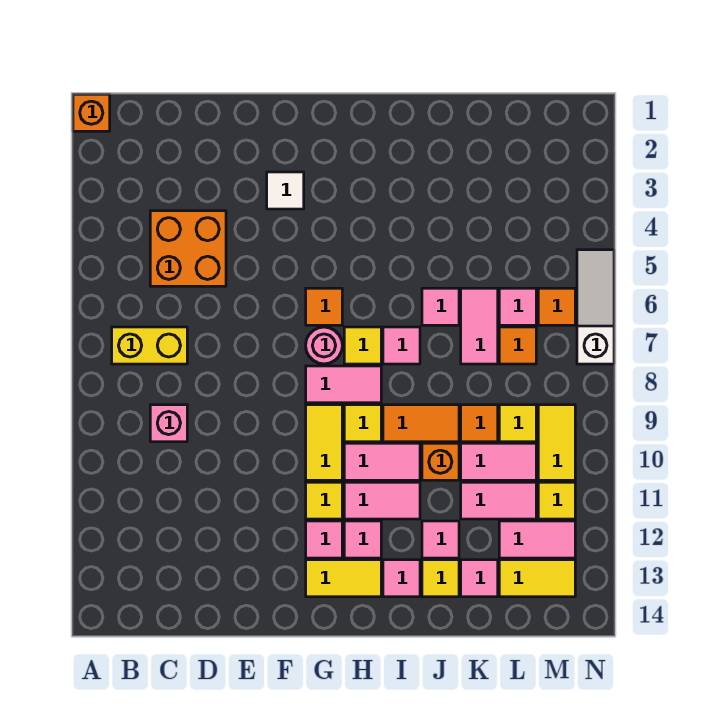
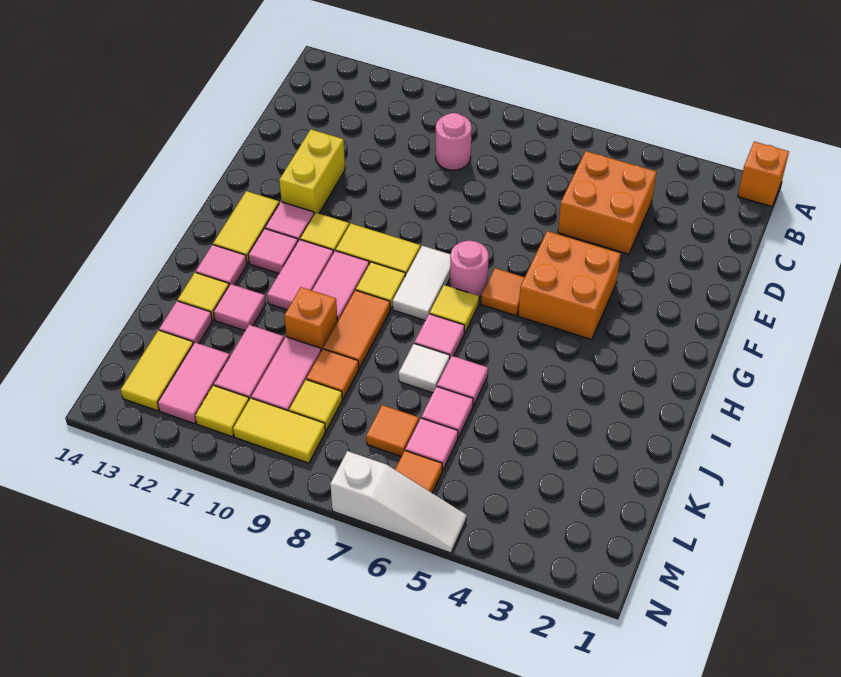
yellow 1x2 brick [112,327,187,364] -> yellow 1x2 brick moved to [279,130,345,214]
pink 1x1 brick [150,405,187,442] -> pink 1x1 round brick [436,113,472,170]
white 1x1 tile [267,172,304,209] -> white 1x1 tile moved to [399,344,450,393]
none -> orange 2x2 brick [518,231,621,340]
pink 1x2 tile [306,366,381,403] -> white 1x2 tile [393,246,451,320]
pink 1x2 tile [461,288,498,364] -> pink 1x1 tile [421,386,473,438]

